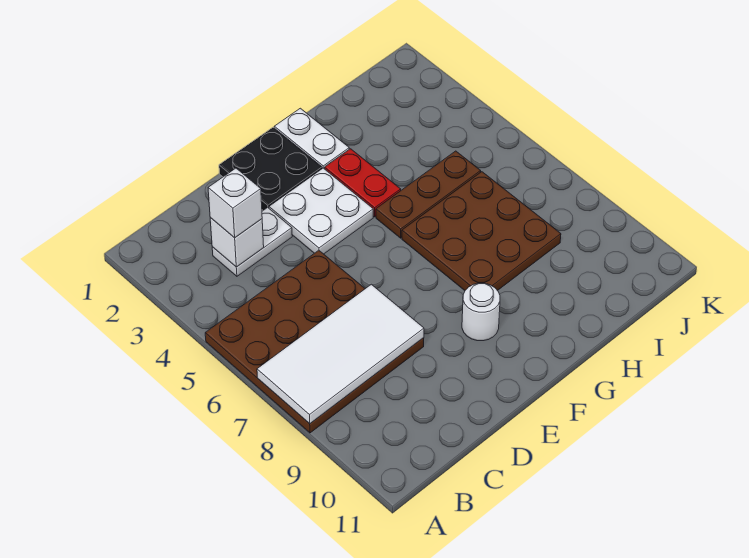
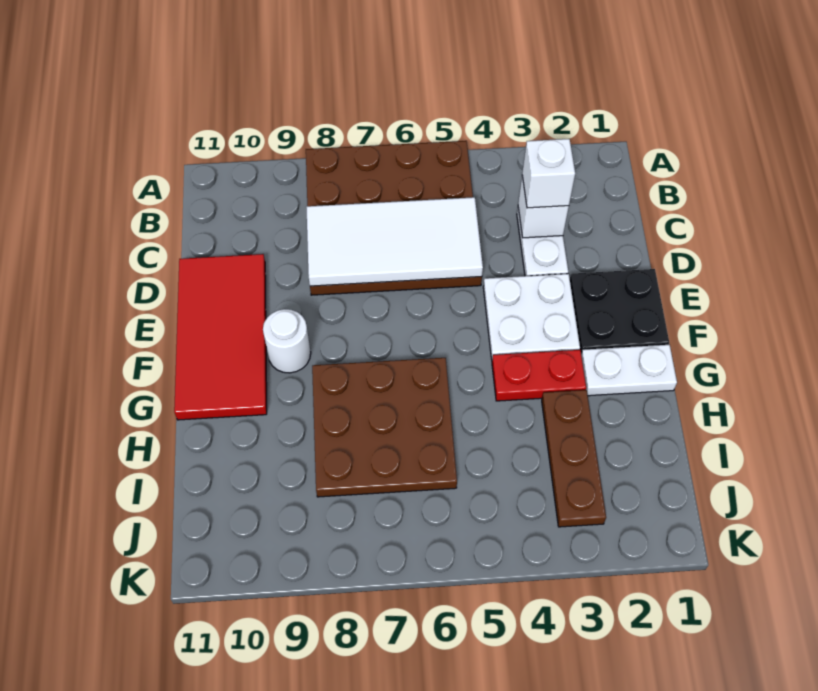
white 2x4 tile [257,284,424,424] -> white 2x4 tile turned to [306,197,483,286]
none -> red 2x4 tile [174,254,267,420]
brown 1x3 plate [376,151,481,238] -> brown 1x3 plate moved to [542,390,606,527]

